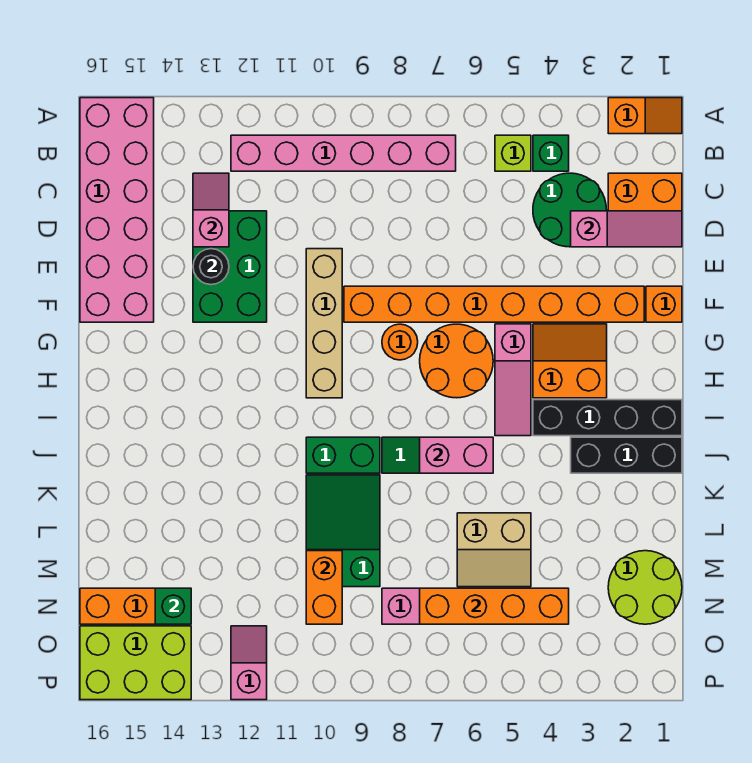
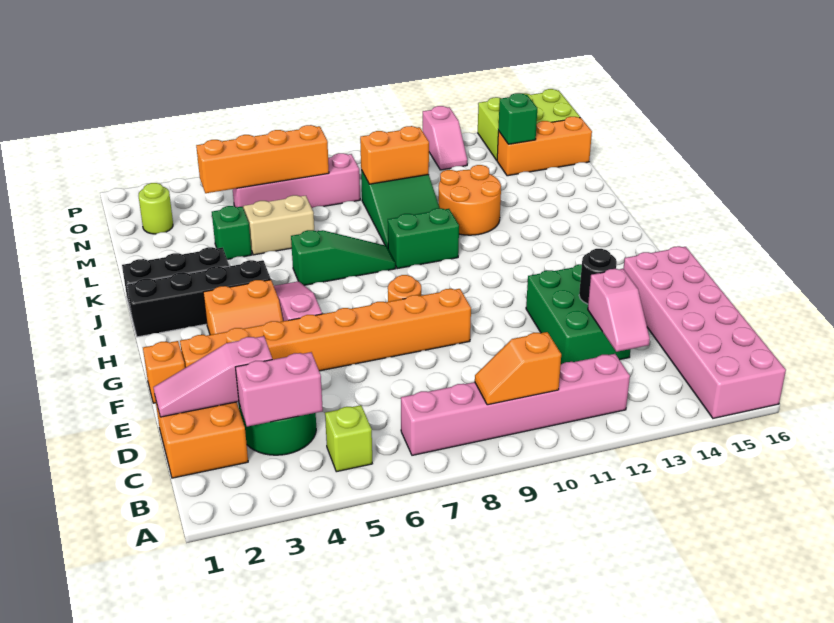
orange 1x2 slope [608,98,682,134] -> orange 1x2 slope moved to [475,332,561,405]
green 1x1 brick [533,135,569,171] -> green 1x1 brick moved to [212,206,252,259]
tan 1x4 brick [306,249,342,398] -> none
orange 2x2 round brick [420,324,493,398] -> orange 2x2 round brick moved to [439,165,501,235]
pink 1x2 brick [420,437,493,473] -> pink 1x2 brick moved to [236,352,323,427]
lime 2x2 round brick [608,551,682,624] -> lime 1x1 round brick [139,183,173,234]
orange 1x2 brick [306,551,342,624] -> orange 1x2 brick turned to [360,126,429,184]

